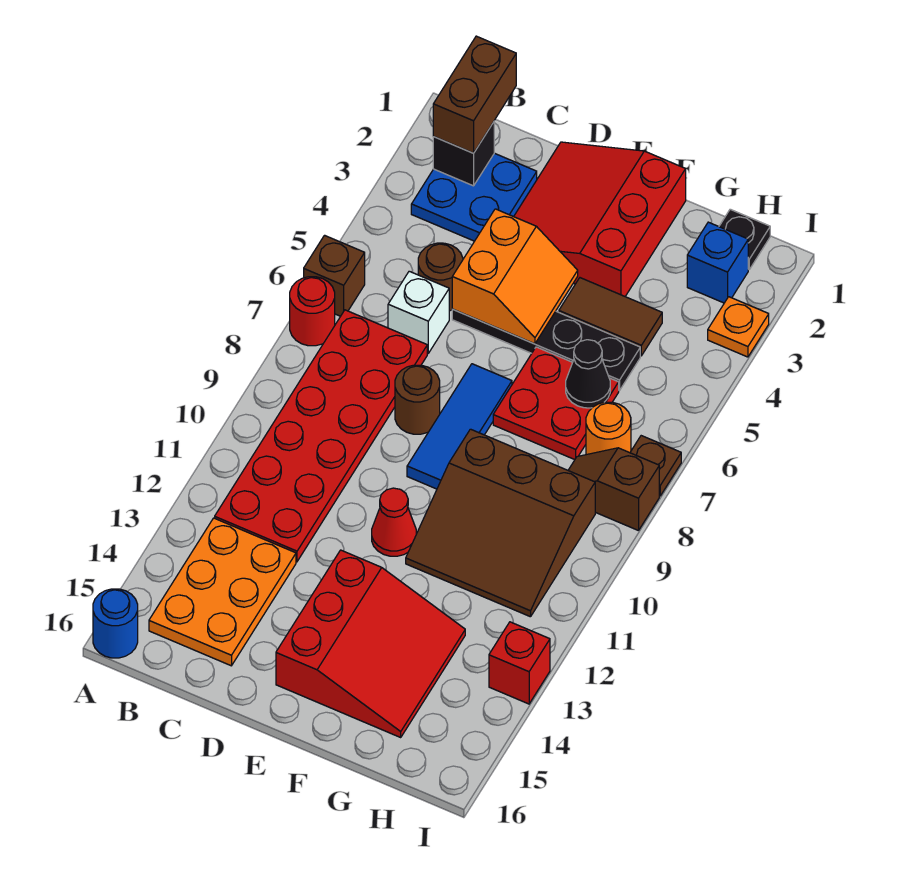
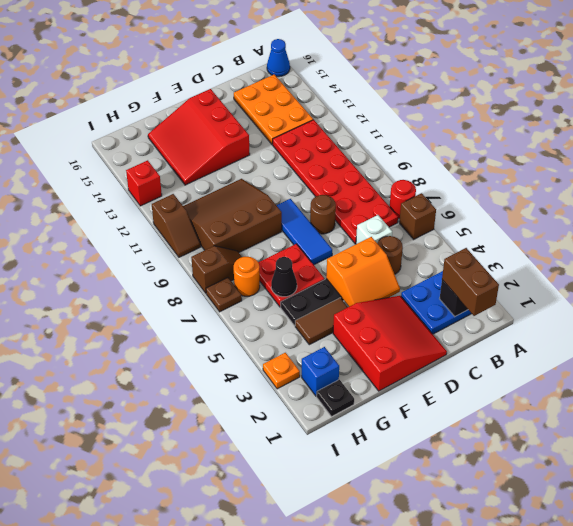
blue 1x1 round brick [93,589,138,658] -> blue 1x1 cone [267,39,290,77]
orange 2x2 slope [452,209,578,344] -> orange 2x2 slope turned to [326,237,400,307]
red 1x1 cone [372,488,416,556] -> none
none -> brown 1x2 slope [152,194,201,257]

